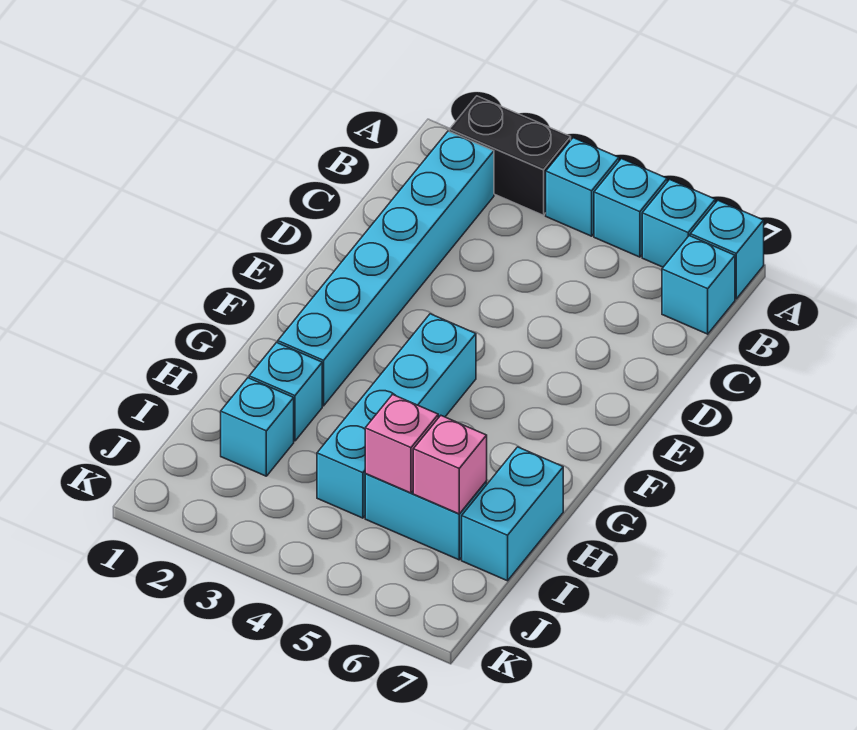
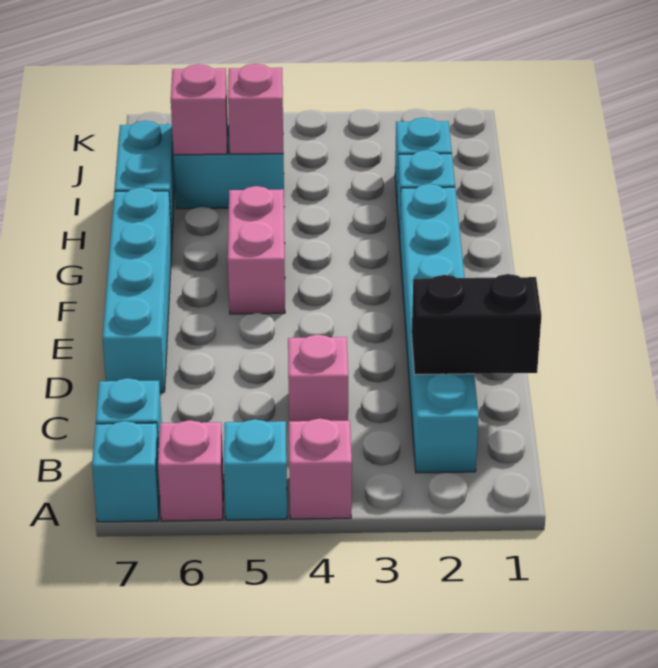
black 1x2 brick [449,96,571,215] -> black 1x2 brick moved to [412,274,541,375]
cyan 1x1 brick [546,138,619,236] -> pink 1x1 brick [289,419,352,519]
cyan 1x1 brick [642,179,715,267] -> pink 1x1 brick [158,420,224,521]
none -> pink 1x1 brick [288,335,348,421]
cyan 1x4 brick [317,314,476,518] -> cyan 1x4 brick moved to [103,188,172,393]
none -> pink 1x2 brick [228,186,285,314]

